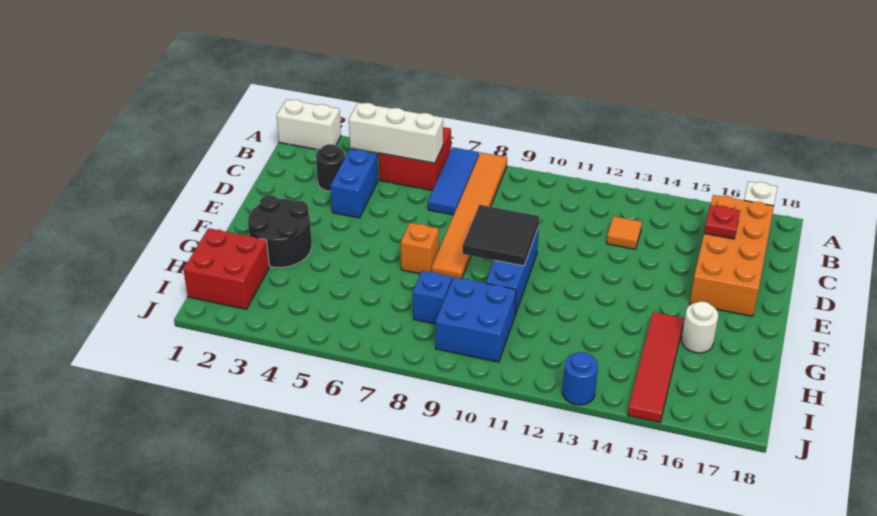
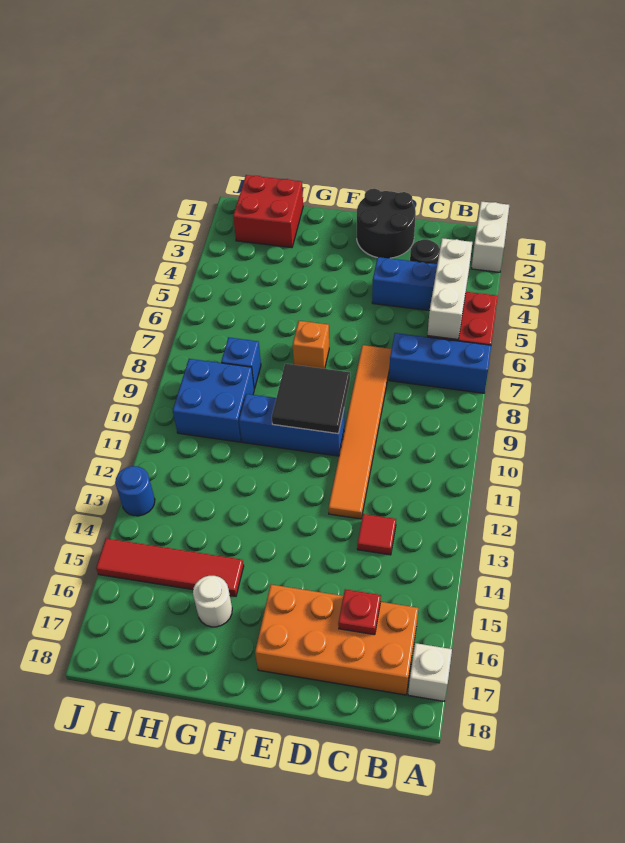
blue 1x3 tile [428,147,479,215] -> blue 1x3 brick [389,333,491,393]
orange 1x6 tile [432,152,507,279] -> orange 1x6 tile turned to [328,345,392,519]
orange 1x1 tile [607,216,642,249] -> red 1x1 tile [357,514,396,555]
black 2x2 round brick [248,195,312,267] -> black 2x2 round brick moved to [357,189,416,258]

